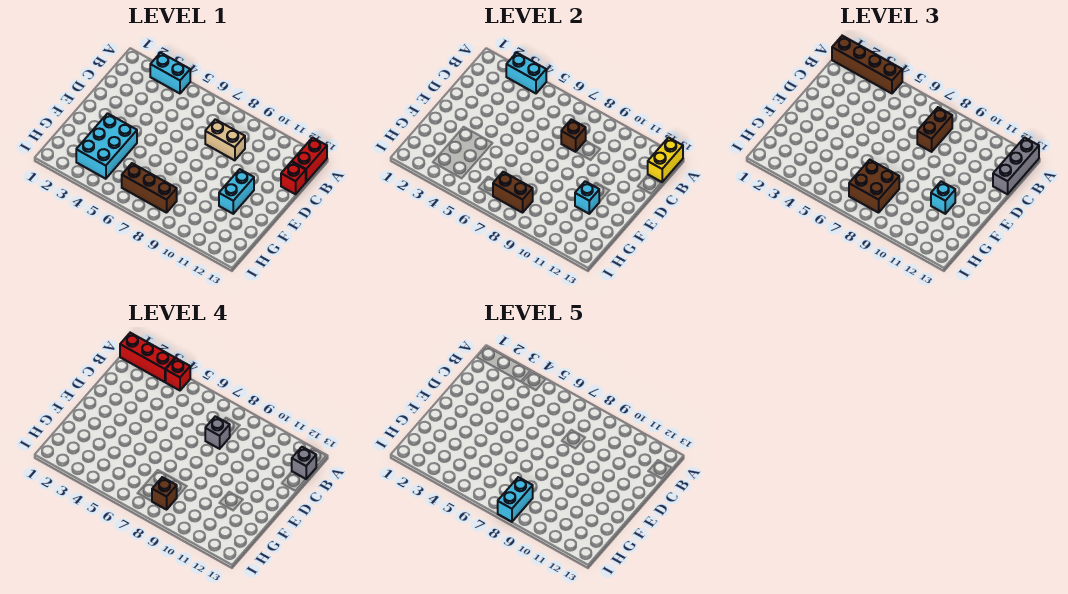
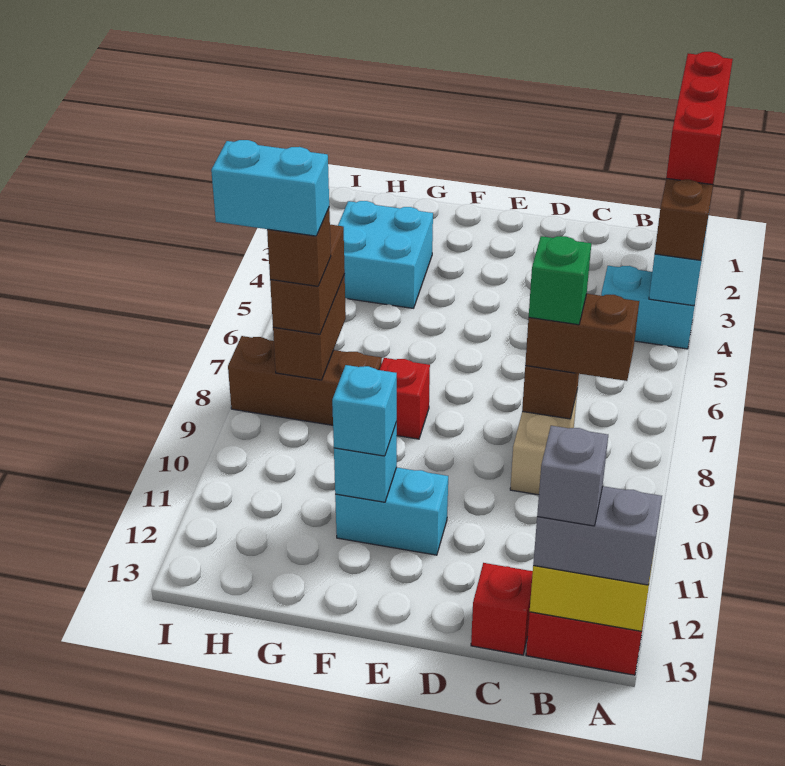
cyan 1x2 brick [150,53,190,93] -> cyan 1x2 brick turned to [601,266,696,349]
red 1x1 brick [166,358,190,390] -> red 1x1 brick moved to [380,358,430,439]
grey 1x3 brick [993,138,1039,194] -> grey 1x2 brick [533,486,662,585]
grey 1x1 brick [205,416,230,449] -> green 1x1 brick [529,236,591,325]
cyan 2x3 brick [76,113,137,179] -> cyan 2x2 brick [338,201,433,308]
brown 2x2 brick [849,160,899,213] -> brown 1x2 brick [270,225,345,334]
brown 1x3 brick [122,163,177,213] -> brown 1x3 brick turned to [228,336,382,425]

